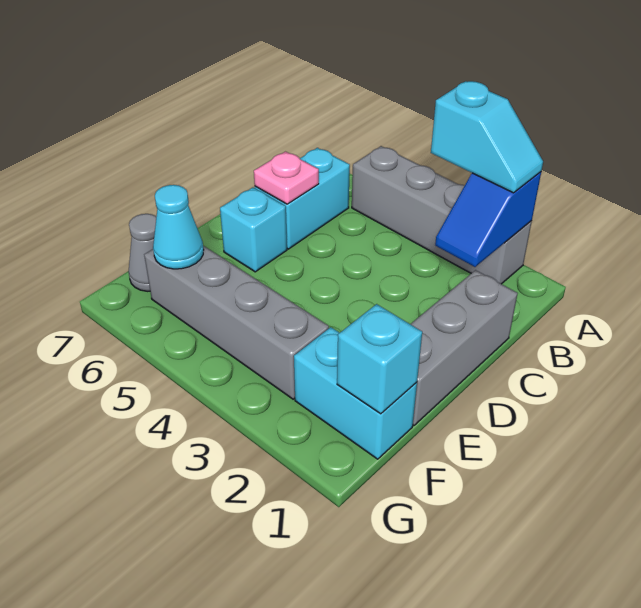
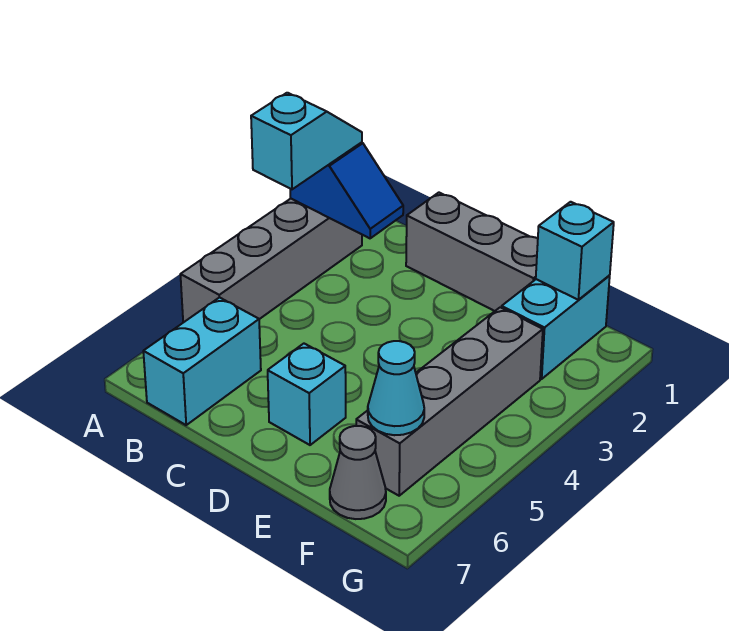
cyan 1x2 brick [255,148,350,249] -> cyan 1x2 brick turned to [143,297,261,425]
pink 1x1 plate [254,152,319,204] -> none

